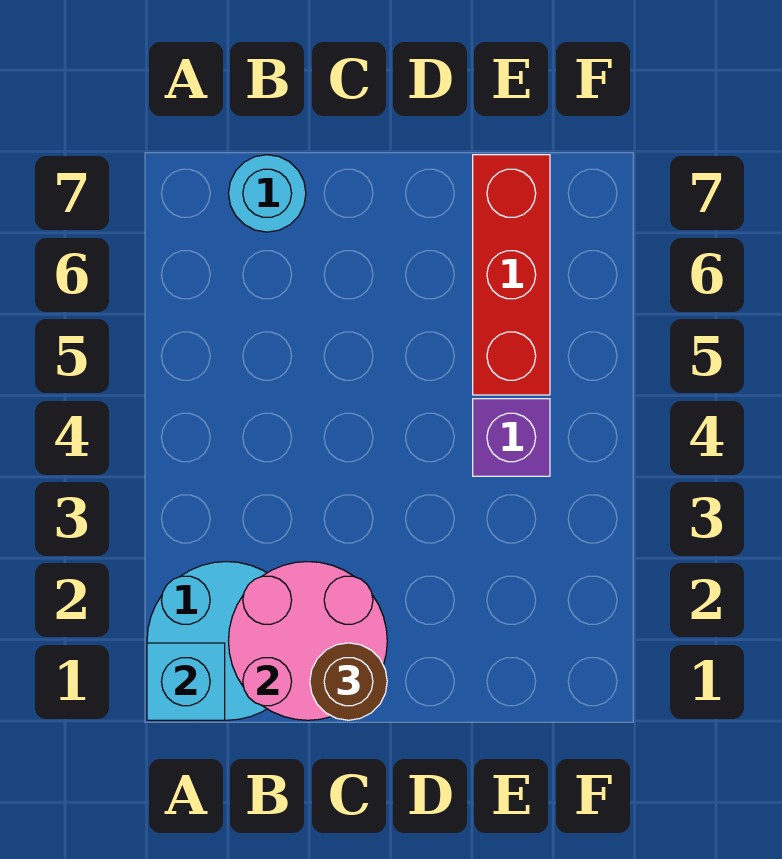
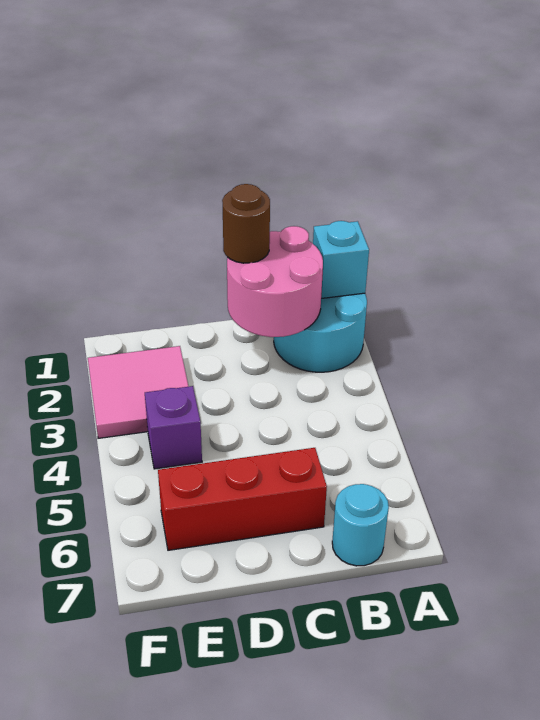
none -> pink 2x2 tile [88,346,189,438]
red 1x3 brick [473,155,550,395] -> red 1x3 brick turned to [158,448,327,550]

